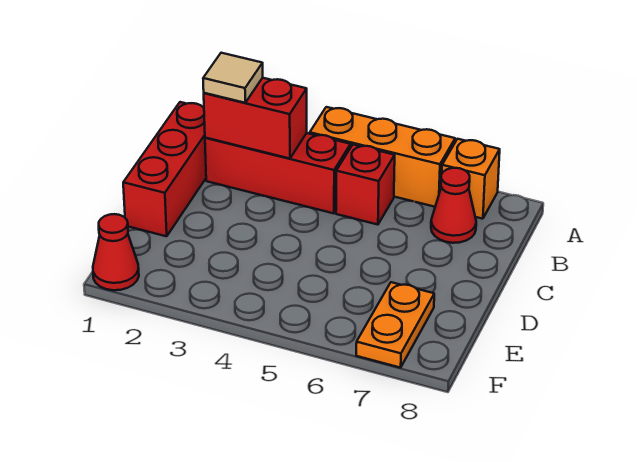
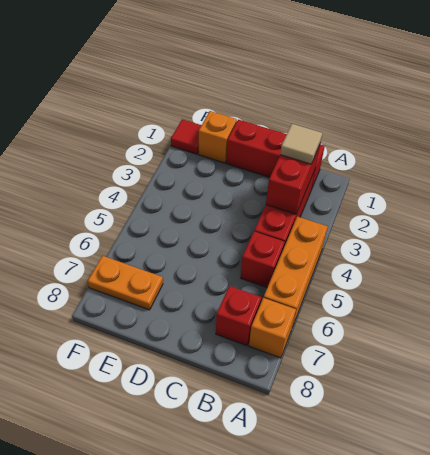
red 1x1 cone [431,168,476,243] -> red 1x1 brick [216,286,261,345]
none -> orange 1x1 brick [199,111,237,163]
red 1x1 cone [93,214,139,290] -> red 1x1 tile [171,119,201,154]

